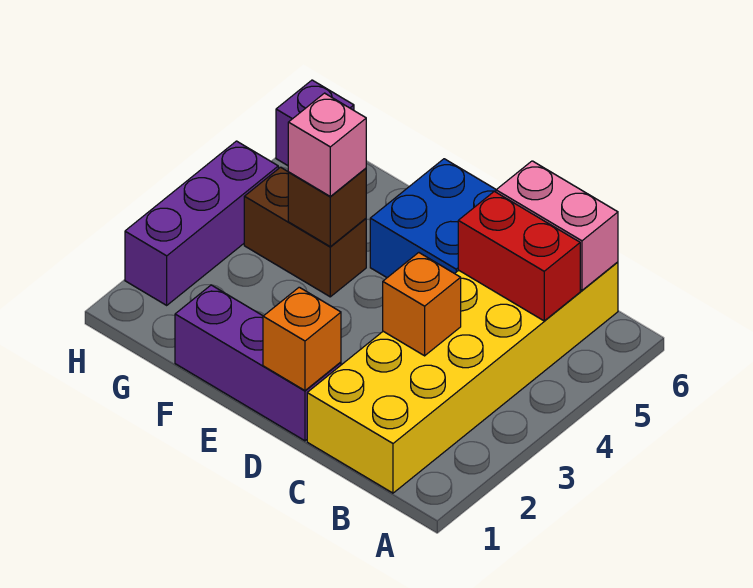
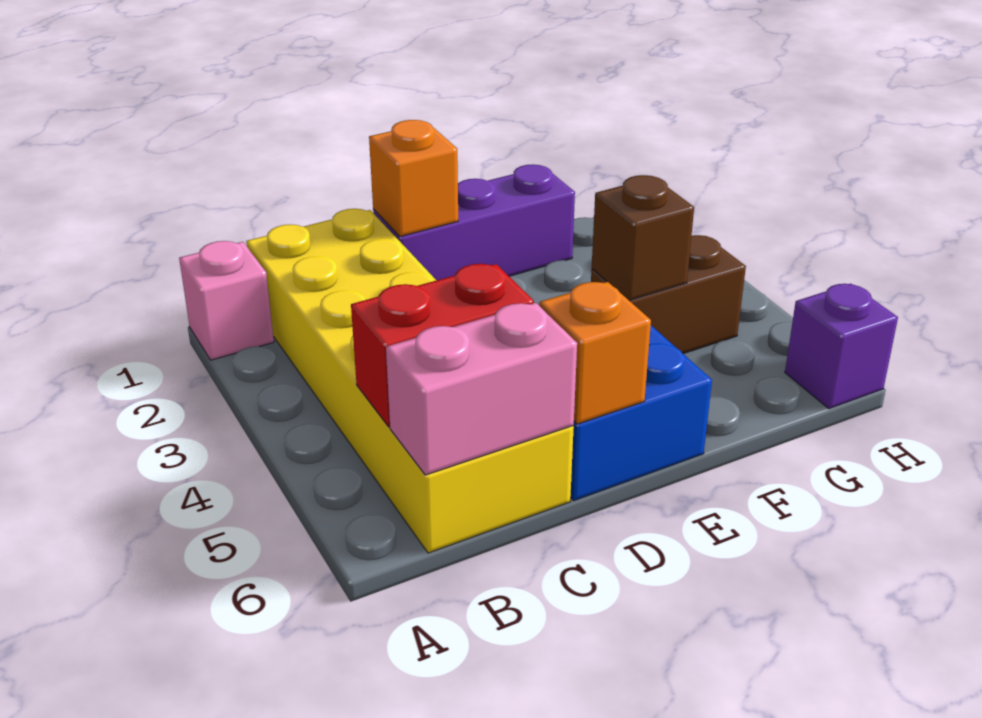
orange 1x1 brick [383,253,461,356] -> orange 1x1 brick moved to [539,282,651,424]
pink 1x1 brick [288,93,366,196] -> pink 1x1 brick moved to [179,241,274,360]
purple 1x3 brick [125,141,278,305] -> none

